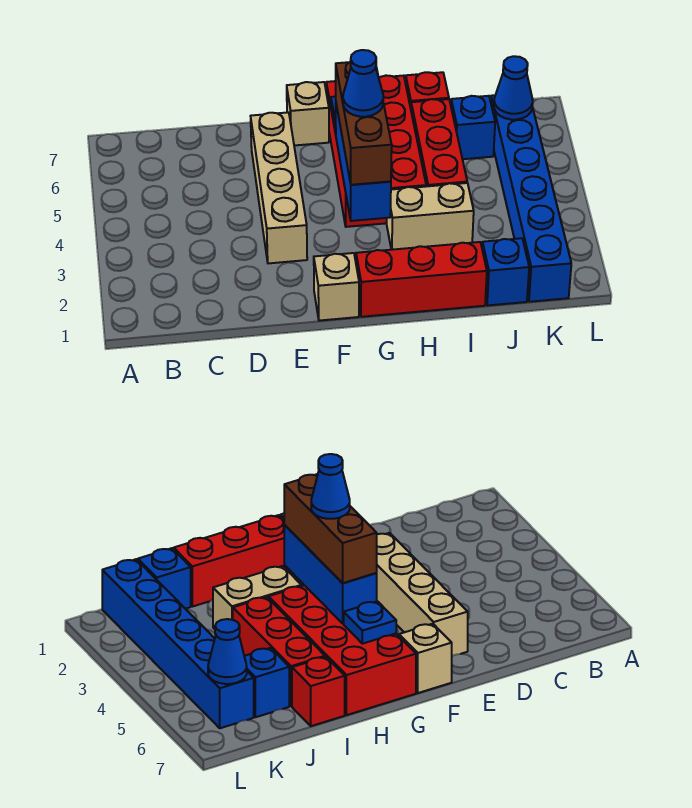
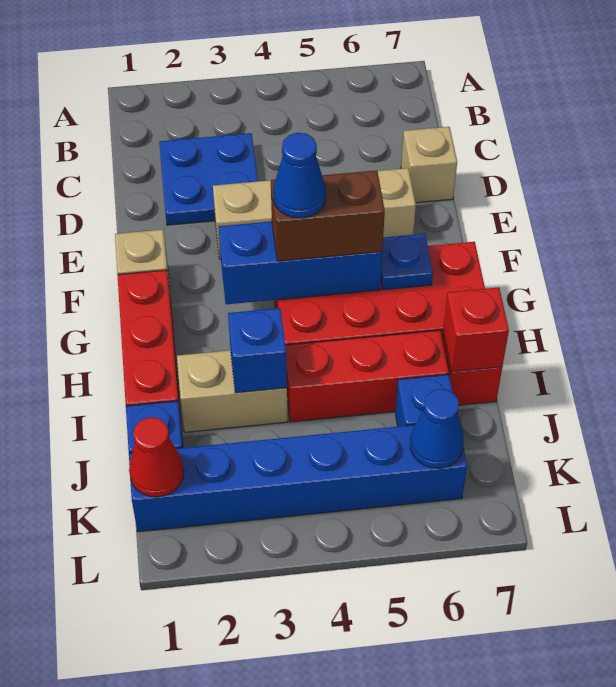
none -> blue 2x2 plate [159,133,258,225]
tan 1x1 brick [287,82,329,146] -> tan 1x1 brick moved to [401,127,457,203]
brown 1x3 brick [336,62,392,185] -> brown 1x2 brick [271,170,385,261]
tan 1x2 brick [387,183,474,250] -> tan 1x2 brick turned to [177,350,288,432]
none -> blue 1x1 brick [228,308,287,393]
none -> red 1x1 brick [443,287,509,372]
none -> red 1x1 cone [129,417,184,497]

